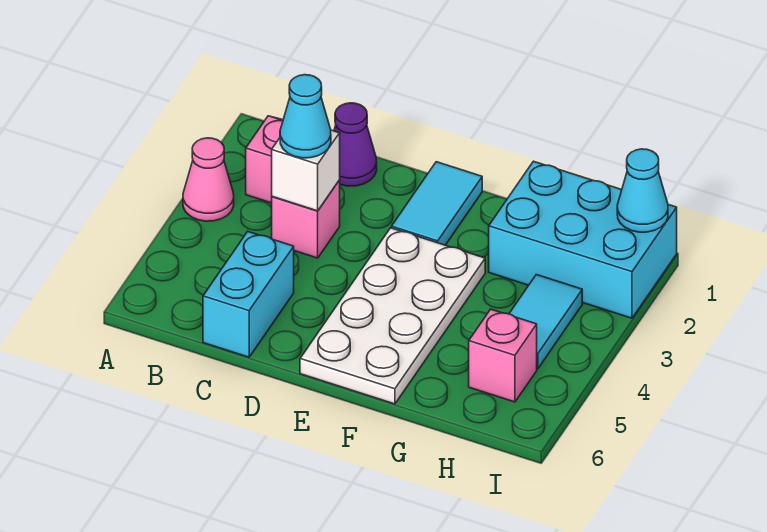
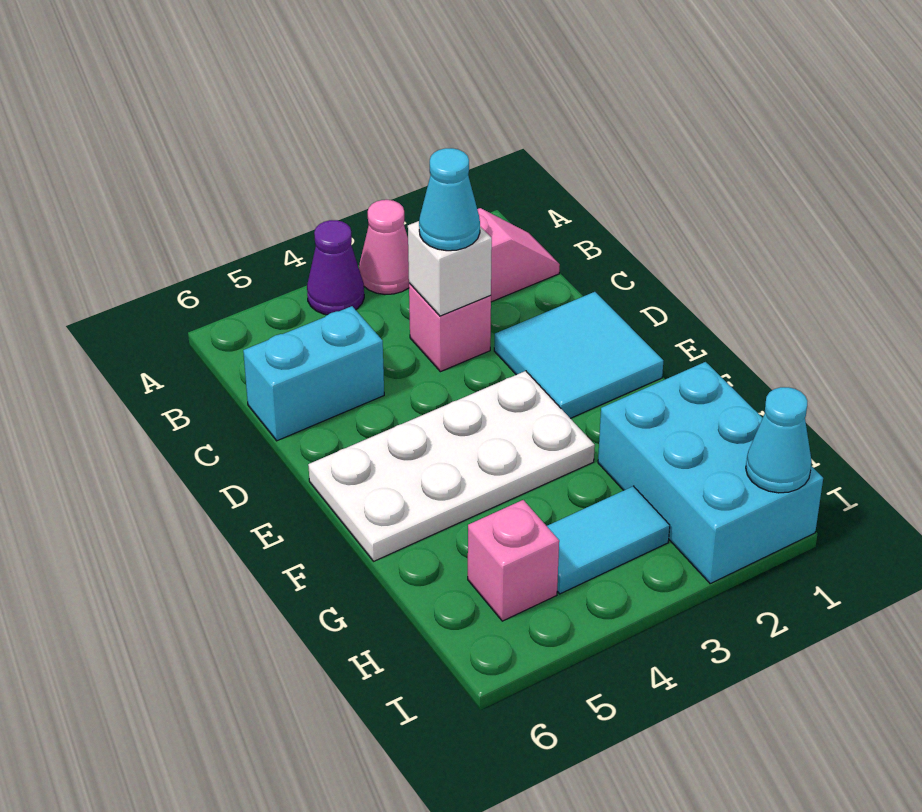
purple 1x1 cone [334,103,377,186] -> purple 1x1 cone moved to [307,220,364,315]
cyan 1x2 tile [392,162,482,245] -> cyan 2x2 tile [494,292,663,418]

